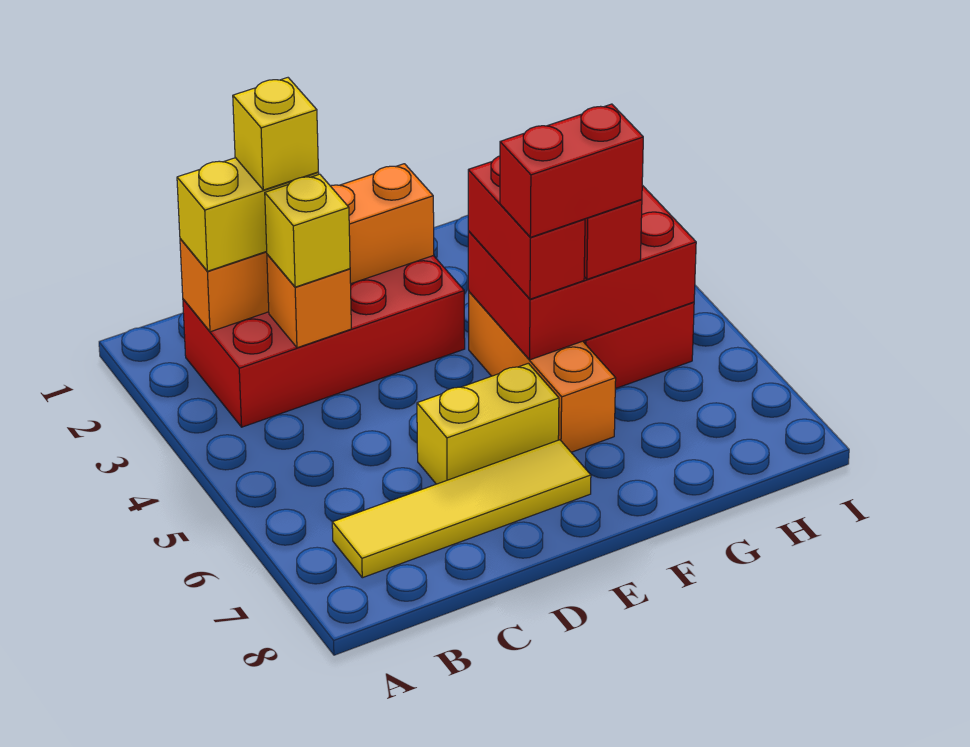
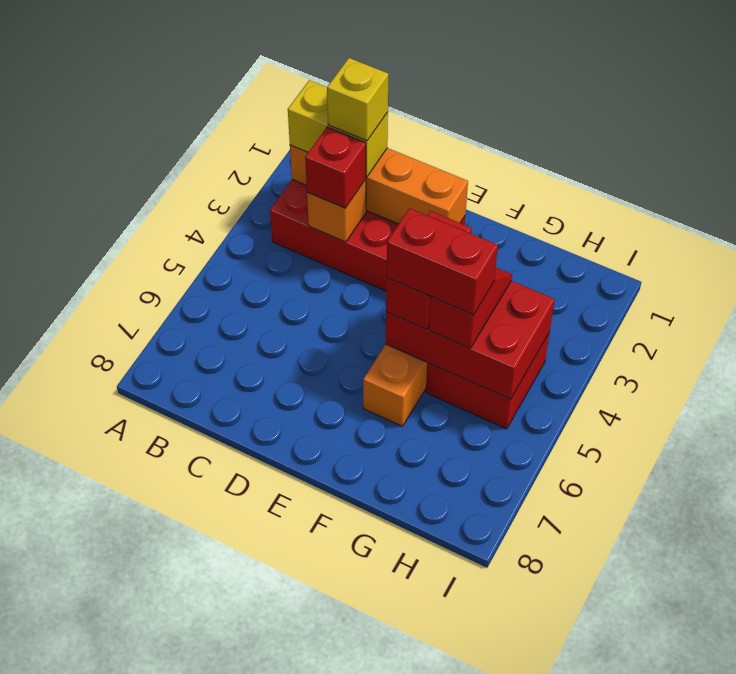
yellow 1x4 tile [332,440,591,578] -> none
yellow 1x1 brick [265,174,350,287] -> red 1x1 brick [305,127,366,208]
yellow 1x2 brick [417,363,559,484] -> none

